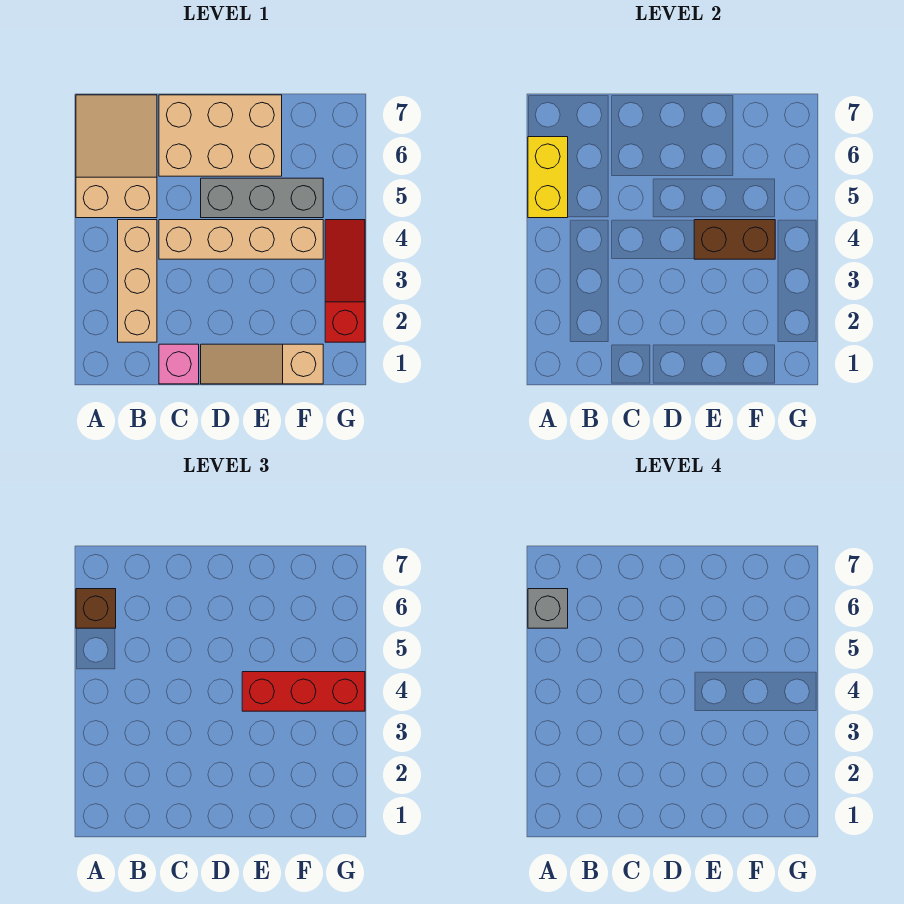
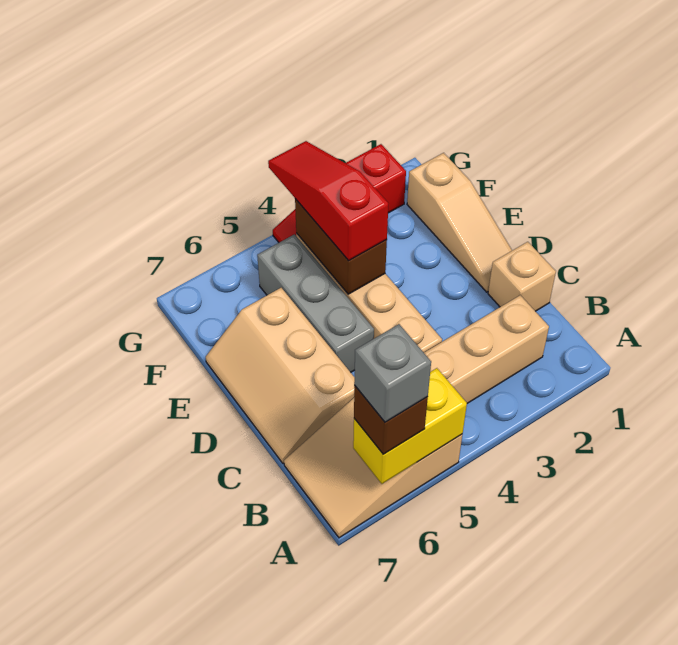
pink 1x1 brick [159,344,199,384] -> tan 1x1 brick [488,242,556,311]
tan 2x3 brick [159,95,282,176] -> tan 2x3 slope [206,288,355,464]
red 1x3 brick [242,672,365,711] -> red 1x3 slope [268,141,388,261]

